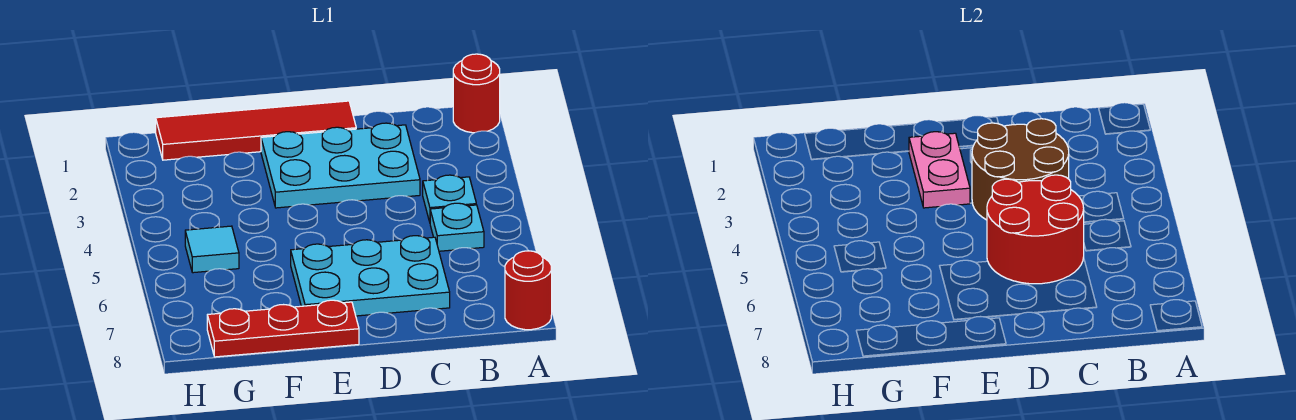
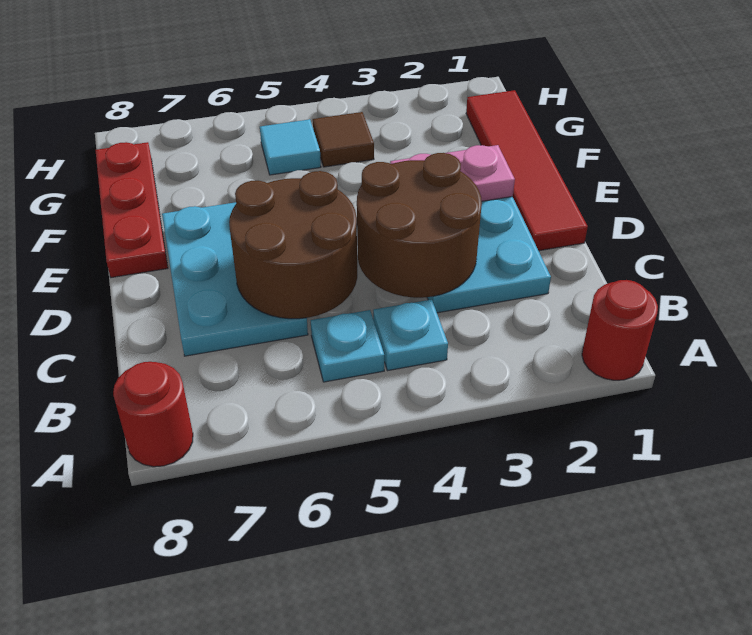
red 2x2 round brick [987,175,1084,284] -> brown 2x2 round brick [229,171,357,319]
none -> brown 1x1 tile [313,112,374,167]

